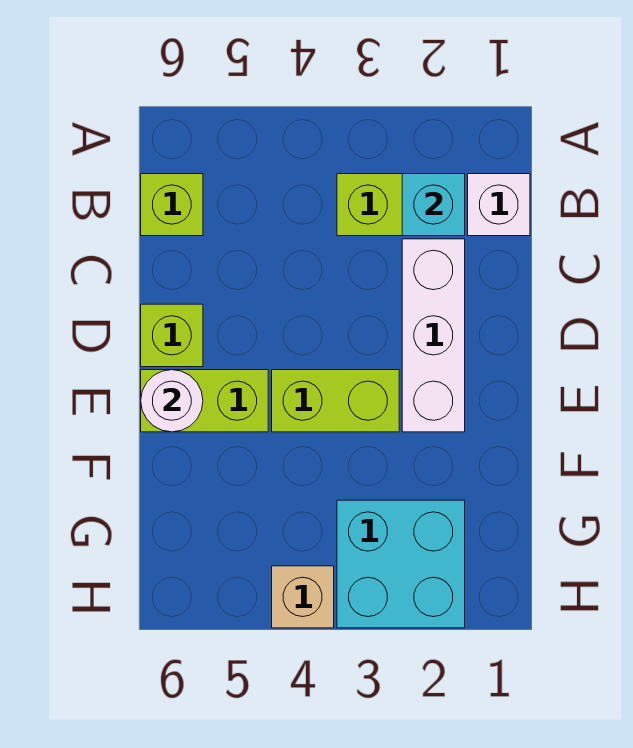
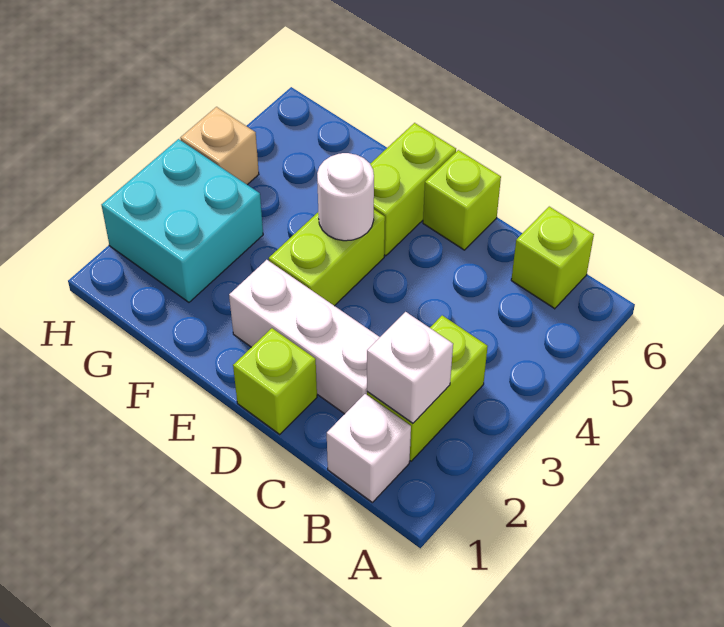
cyan 1x1 brick [402,174,465,236] -> white 1x1 brick [367,312,453,423]
none -> lime 1x1 brick [233,328,317,434]
white 1x1 round brick [141,370,203,432] -> white 1x1 round brick moved to [317,153,374,241]

